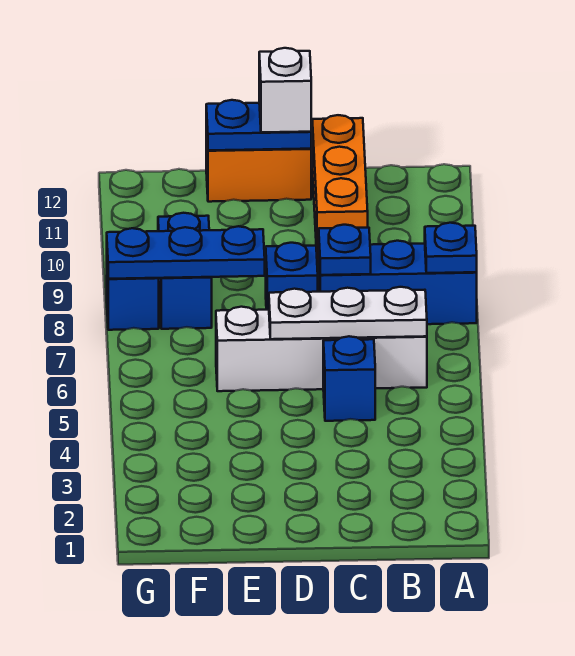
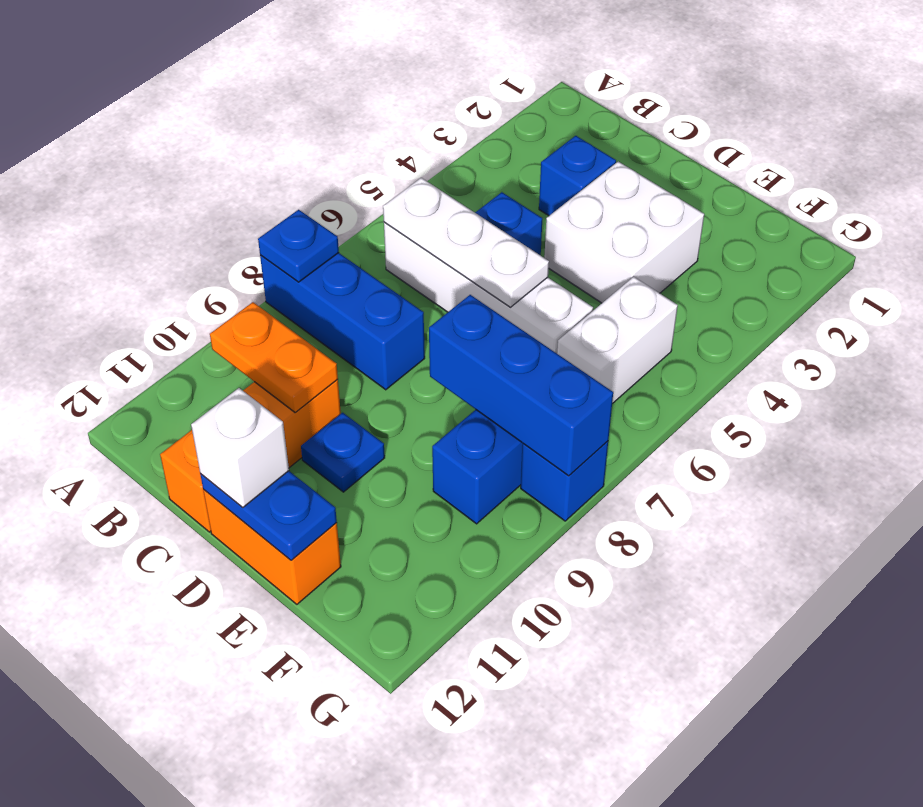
none -> orange 1x2 plate [210,302,338,413]
blue 1x1 plate [319,225,371,275] -> blue 1x1 plate moved to [301,413,385,492]
none -> white 2x2 brick [544,162,704,303]
blue 1x1 brick [266,243,318,310] -> blue 1x1 brick moved to [539,136,616,216]
blue 1x3 plate [107,226,265,279] -> blue 1x3 brick [429,295,613,476]
none -> white 1x2 brick [557,277,678,404]

